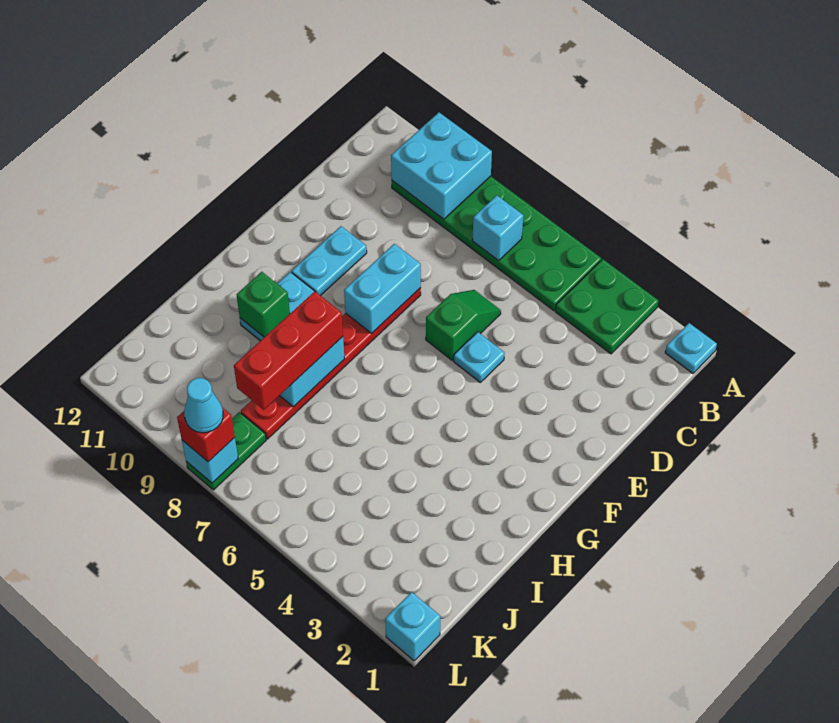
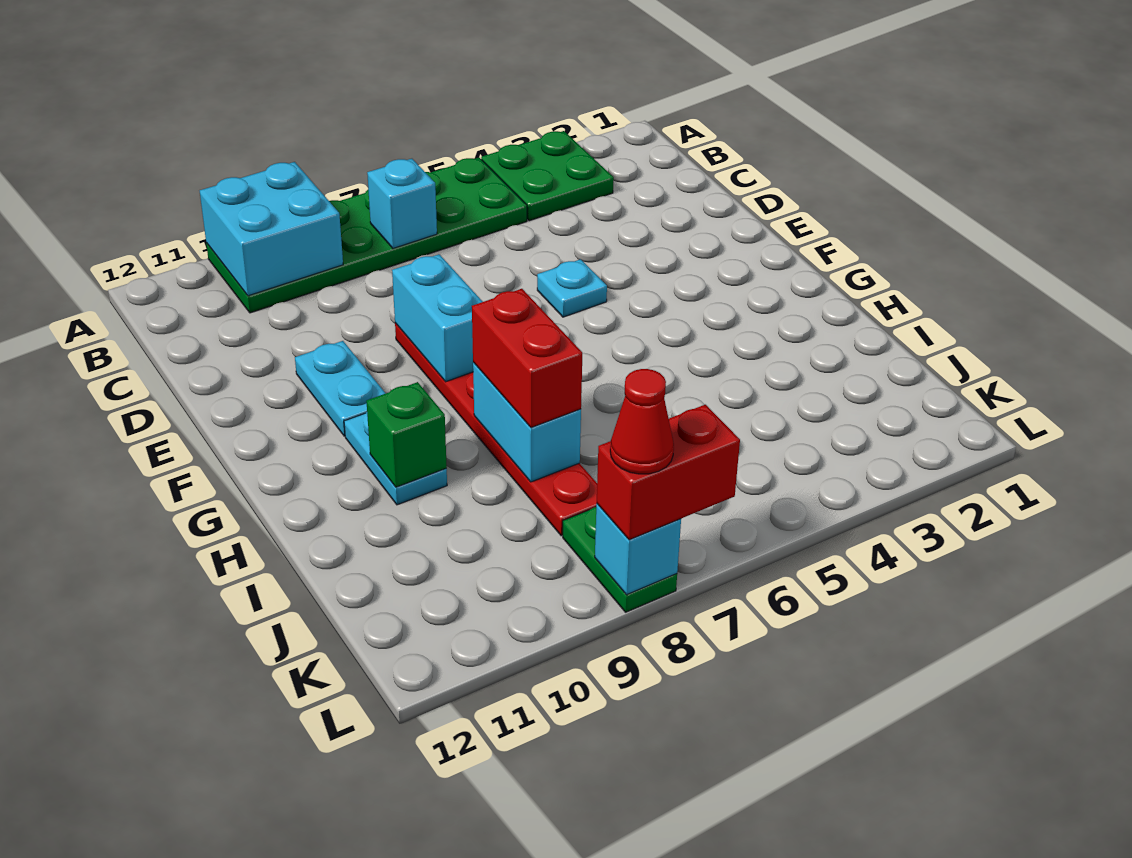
cyan 1x1 plate [665,323,717,373] -> none
green 1x2 slope [426,290,501,360] -> none
red 1x3 brick [234,291,343,410] -> red 1x2 brick [472,289,582,428]
cyan 1x1 brick [385,592,440,661] -> none
red 1x1 brick [177,408,235,462] -> red 1x2 brick [597,405,740,540]
cyan 1x1 cone [184,378,223,433] -> red 1x1 cone [610,369,674,474]

